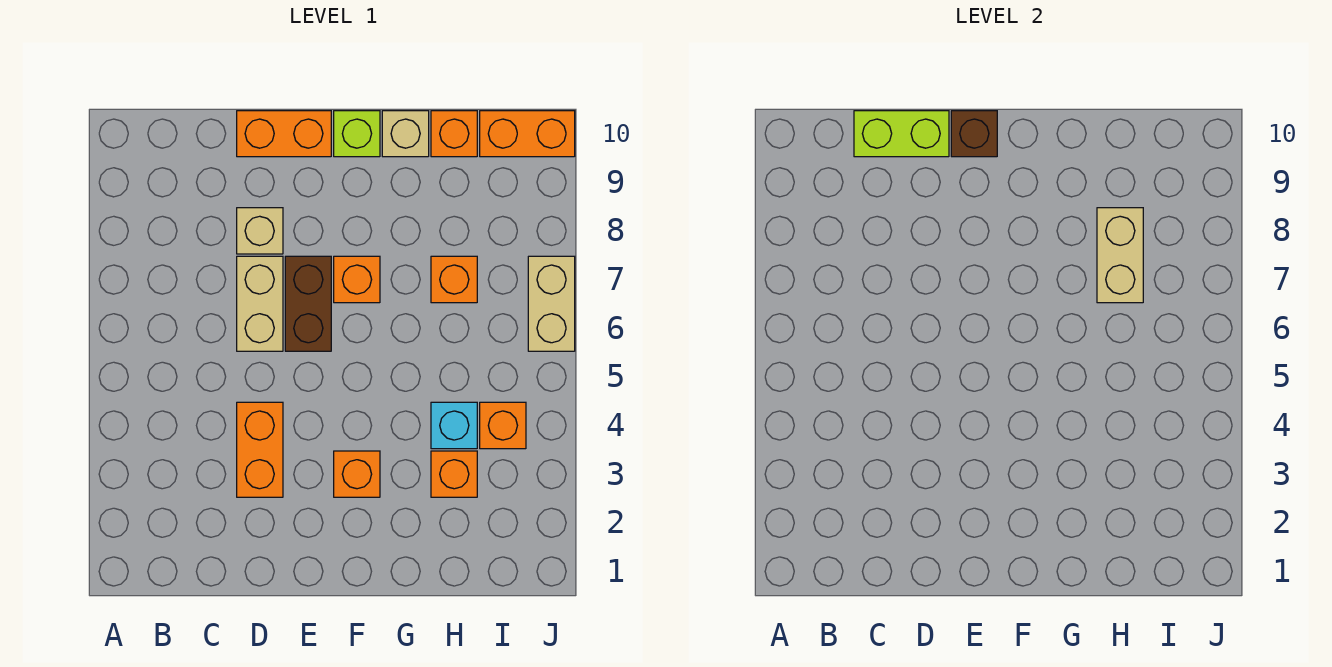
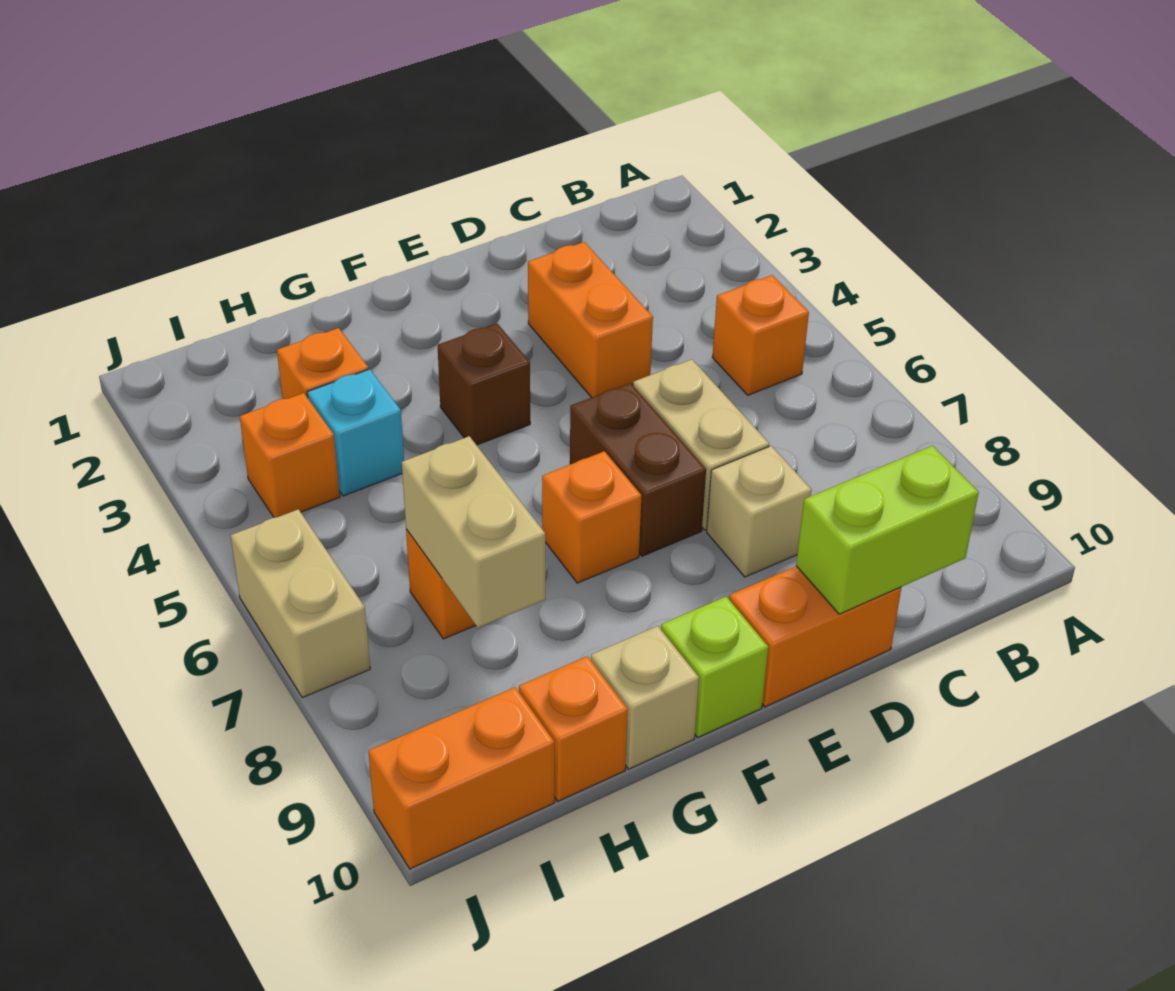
brown 1x1 brick [951,111,997,157] -> brown 1x1 brick moved to [437,323,530,445]
orange 1x1 brick [334,451,380,497] -> orange 1x1 brick moved to [712,275,809,395]

